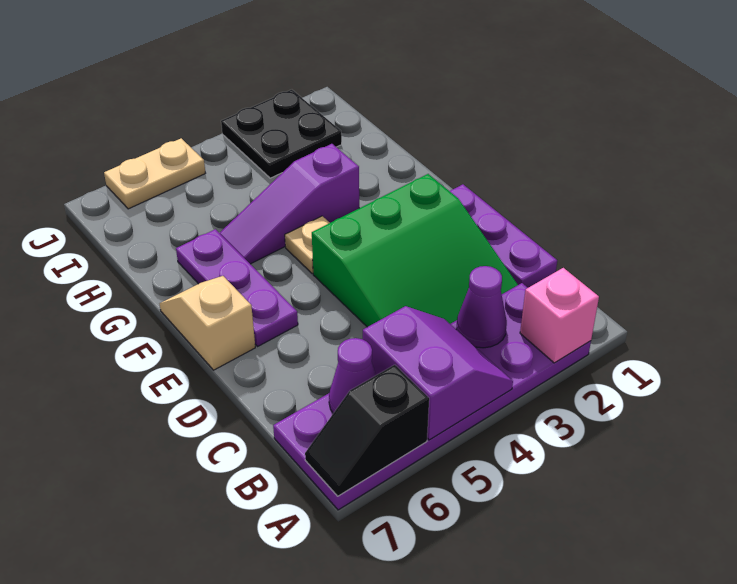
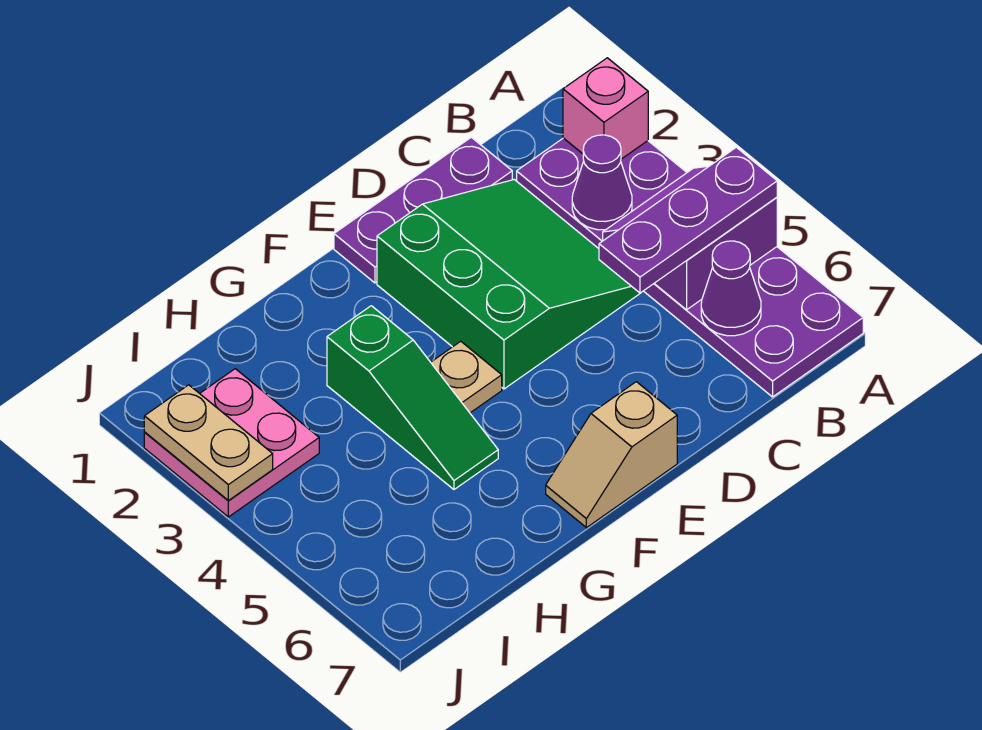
black 1x2 slope [305,365,429,496] -> none
purple 1x3 plate [176,229,298,346] -> purple 1x3 plate moved to [599,147,777,293]
purple 1x3 slope [220,144,359,264] -> green 1x3 slope [327,306,498,489]
black 2x2 plate [221,90,342,178] -> pink 2x2 plate [144,369,319,517]
tan 1x2 plate [104,138,205,209] -> tan 1x2 plate moved to [144,385,273,500]

